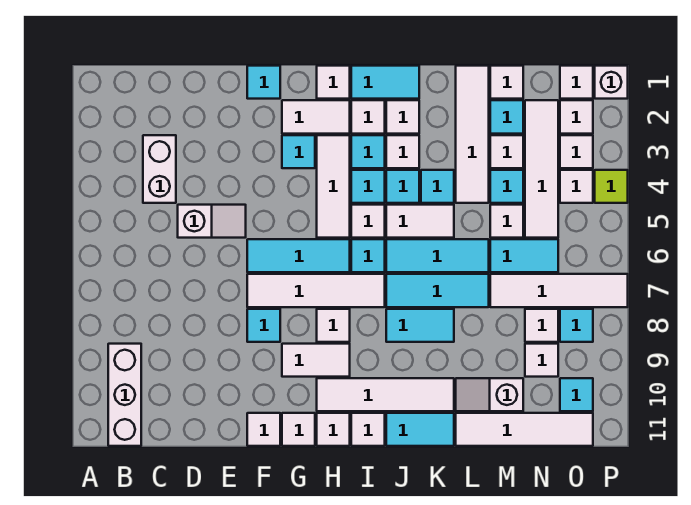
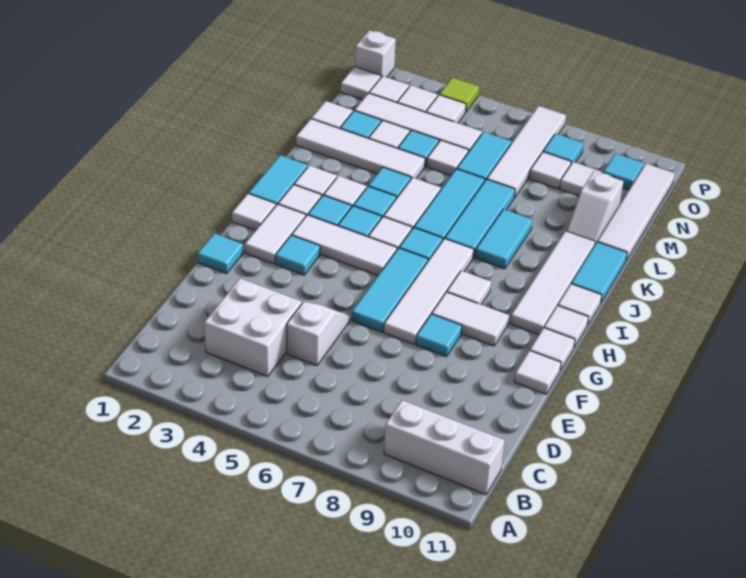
white 1x2 brick [143,135,176,203] -> white 2x2 brick [204,278,302,376]
white 1x2 tile [282,344,350,377] -> white 1x2 tile turned to [432,292,509,346]

